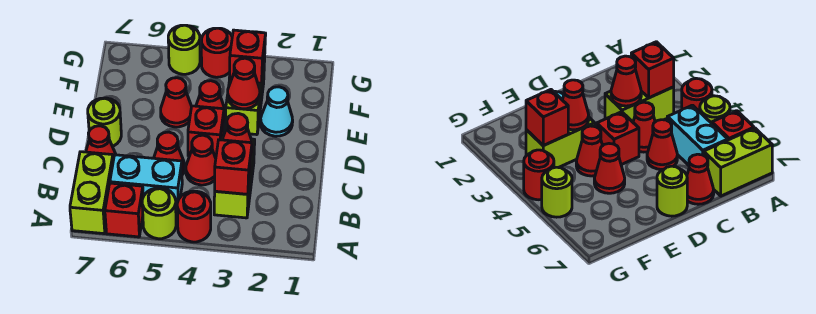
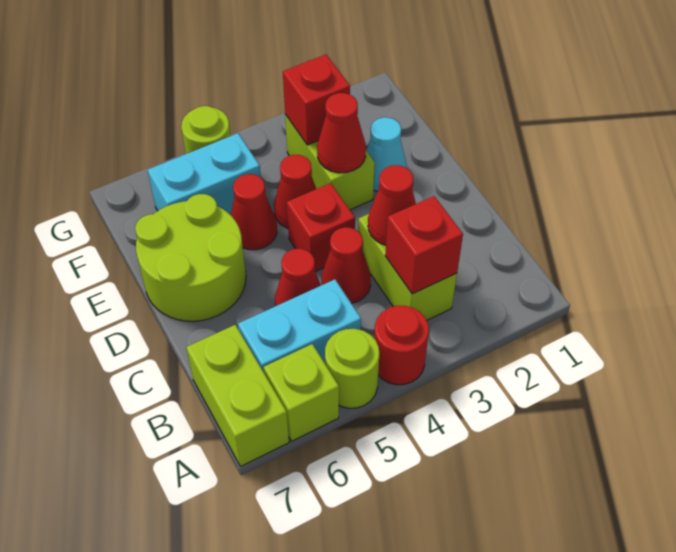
red 1x1 brick [105,183,143,237] -> lime 1x1 brick [264,344,339,441]
red 1x1 cone [86,126,116,160] -> none
lime 1x1 round brick [88,98,121,146] -> lime 2x2 round brick [135,194,246,321]
none -> cyan 1x2 brick [148,133,261,215]
red 1x1 round brick [201,28,232,77] -> none

